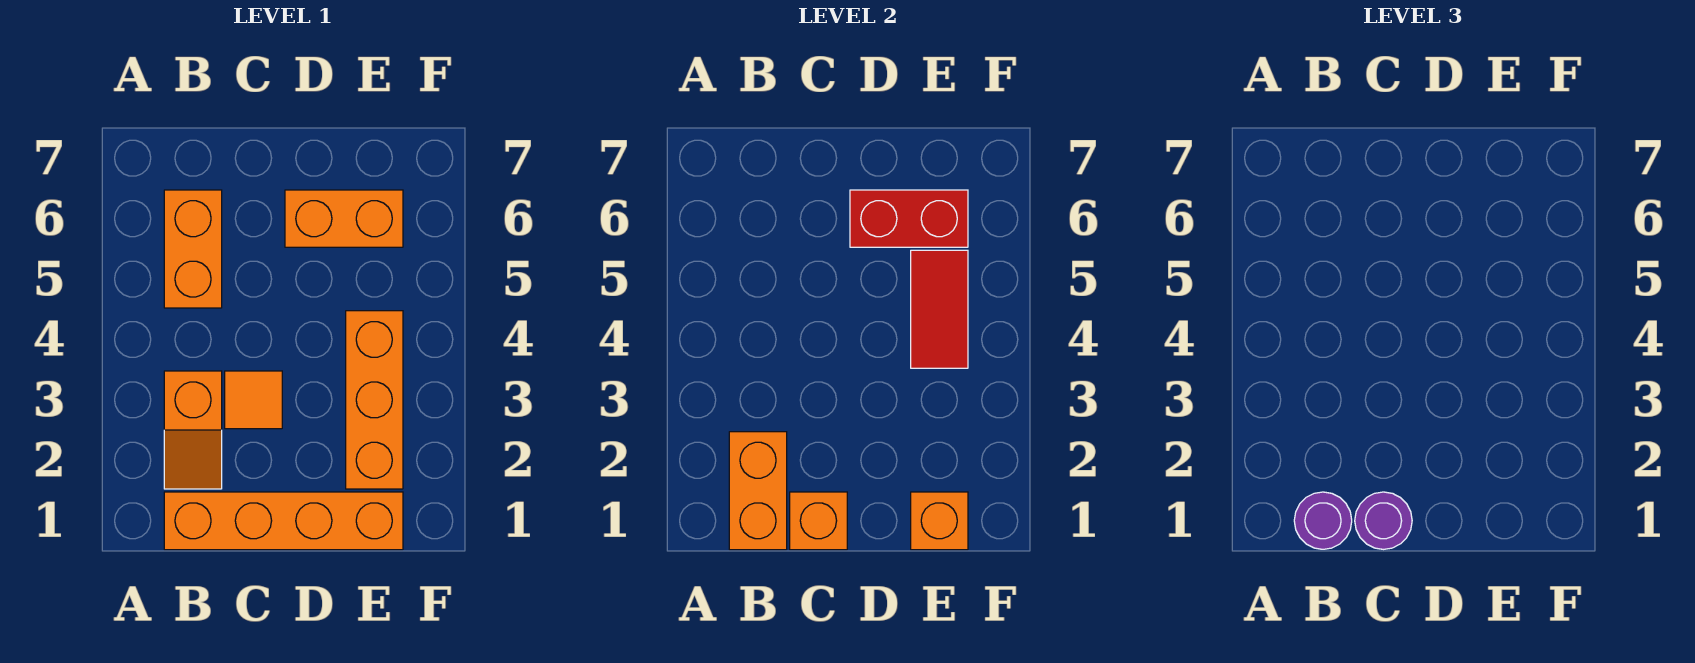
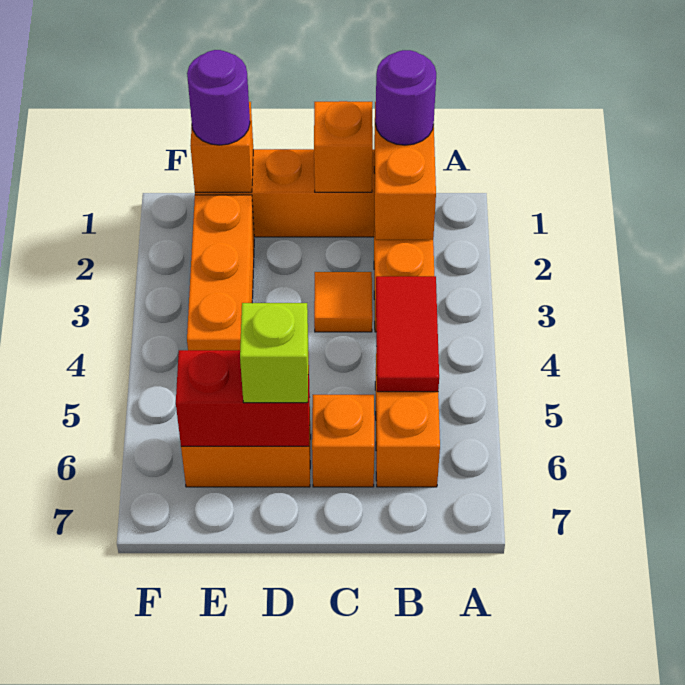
purple 1x1 round brick [1355,492,1412,549] -> purple 1x1 round brick moved to [187,50,250,145]
none -> orange 1x1 brick [312,395,374,487]
none -> lime 1x1 brick [240,303,308,403]
red 1x2 tile [911,250,968,368] -> red 1x2 tile moved to [376,276,439,392]

